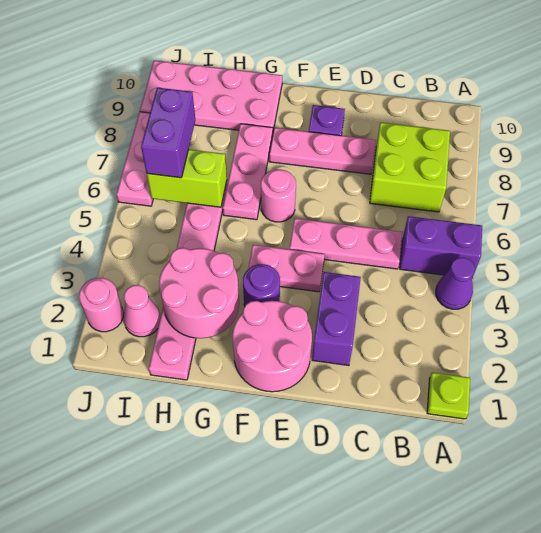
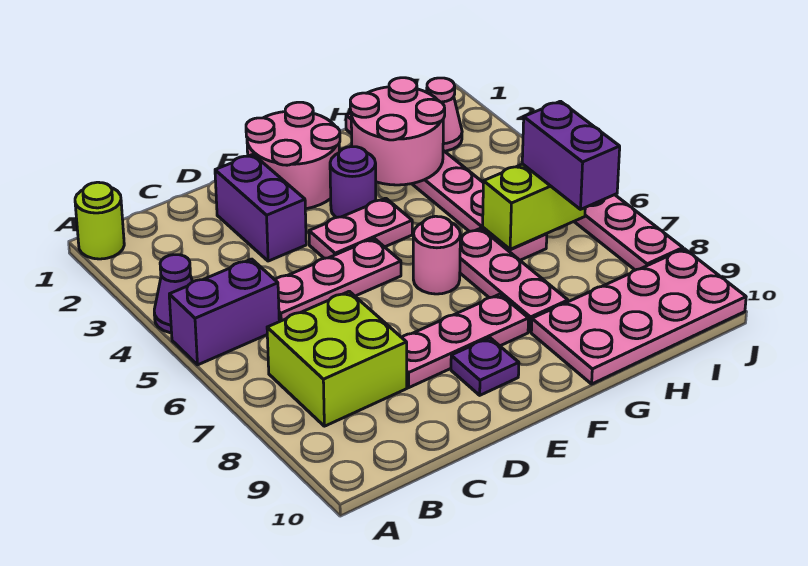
lime 1x1 plate [427,372,470,419] -> lime 1x1 round brick [75,182,124,259]
pink 1x1 round brick [79,278,124,332] -> none

